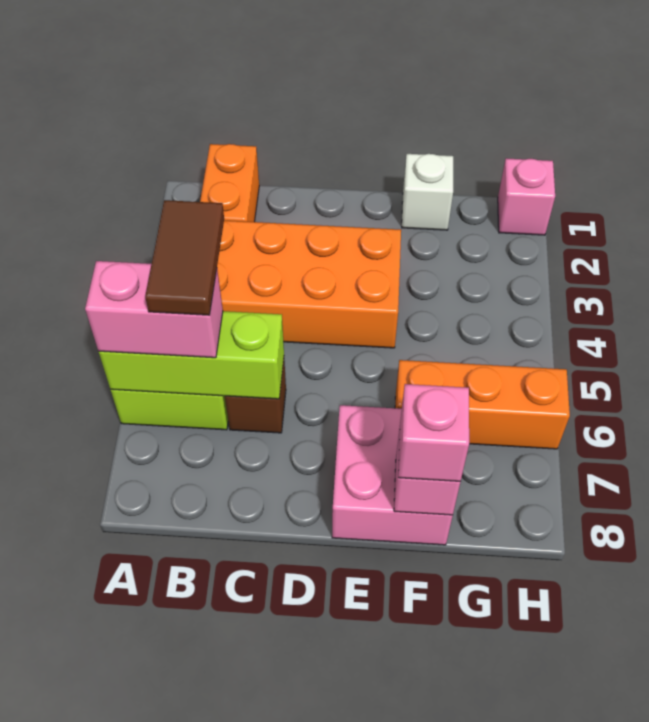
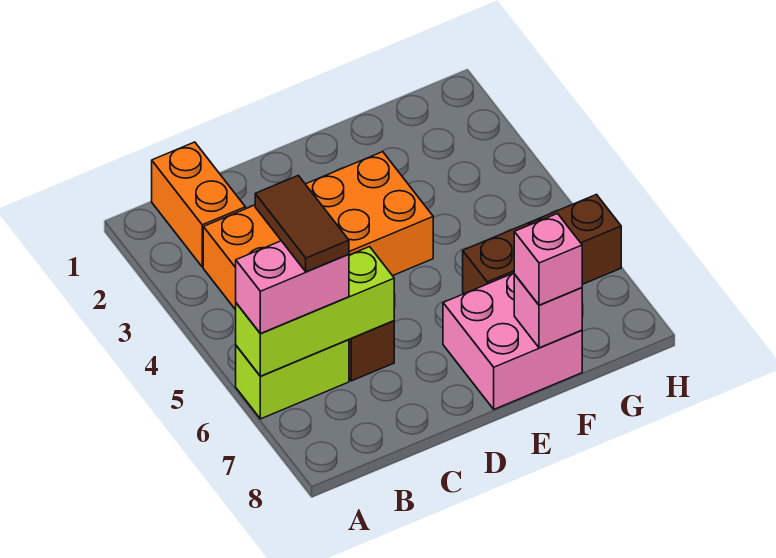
white 1x1 brick [402,154,453,230] -> none
orange 1x3 brick [395,360,570,449] -> brown 1x3 brick [463,195,621,294]
pink 1x1 brick [498,158,555,235] -> none

